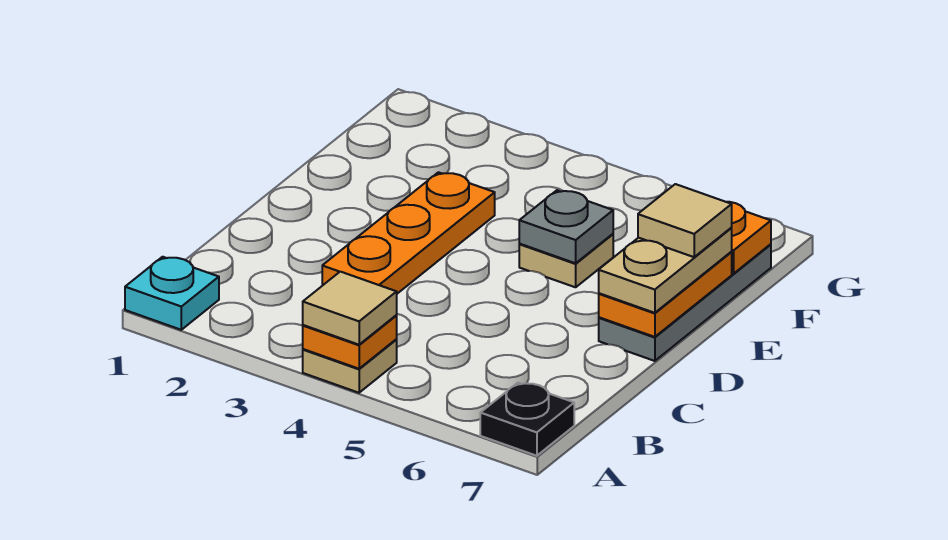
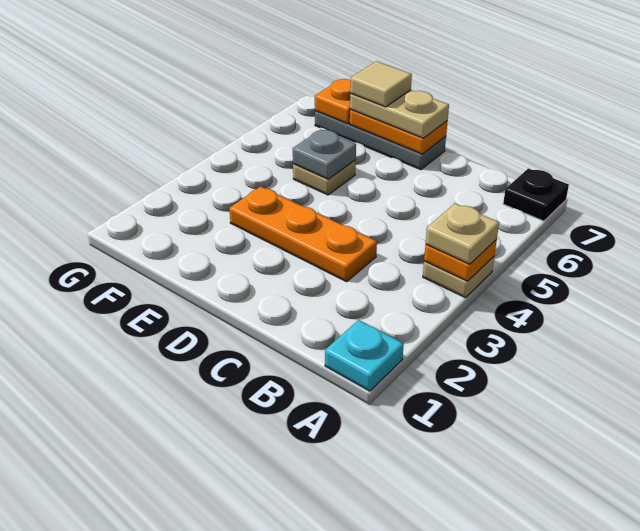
tan 1x1 tile [303,272,397,345] -> tan 1x1 plate [426,203,499,264]

